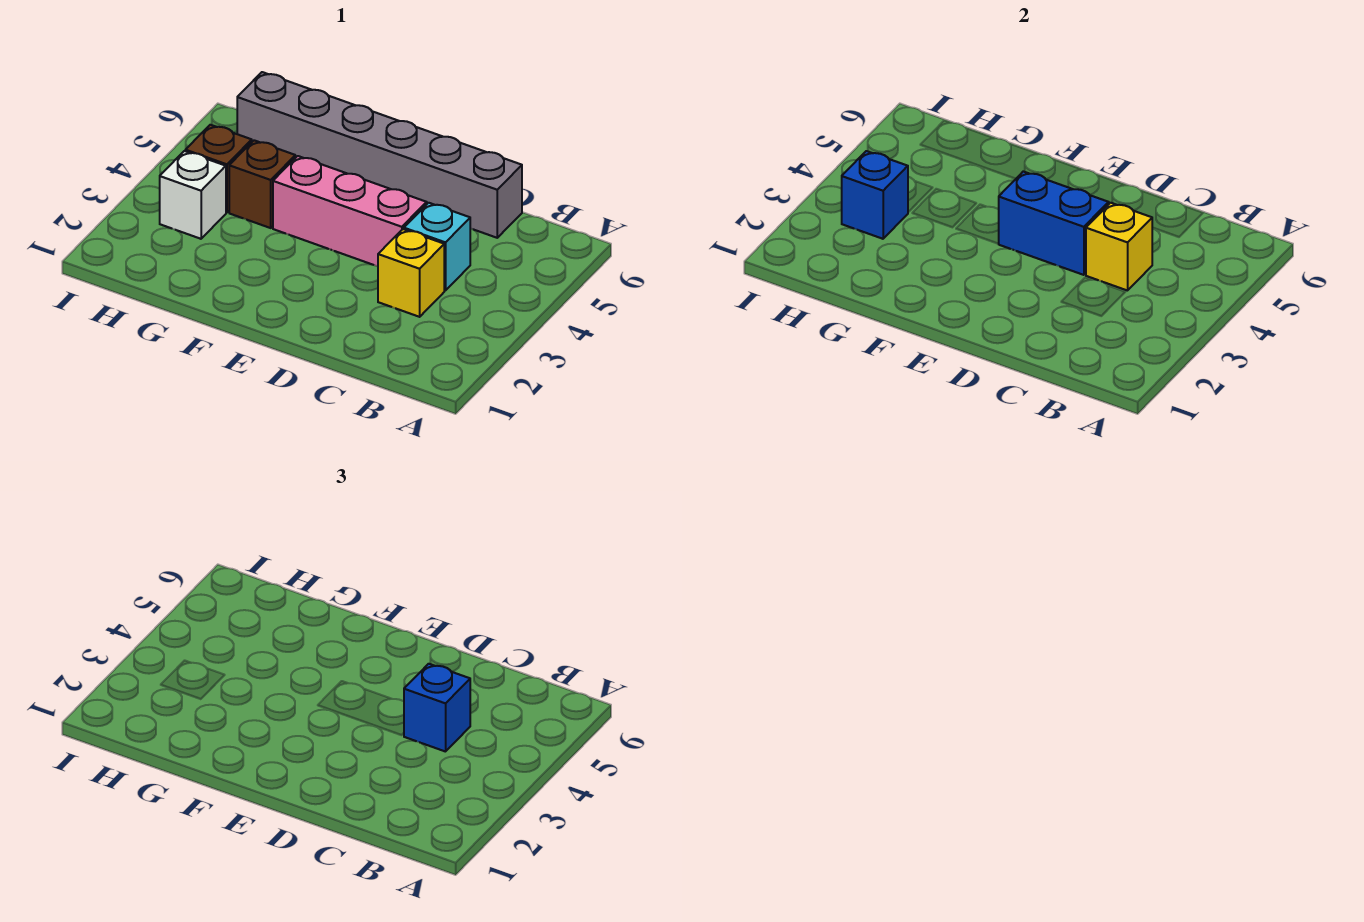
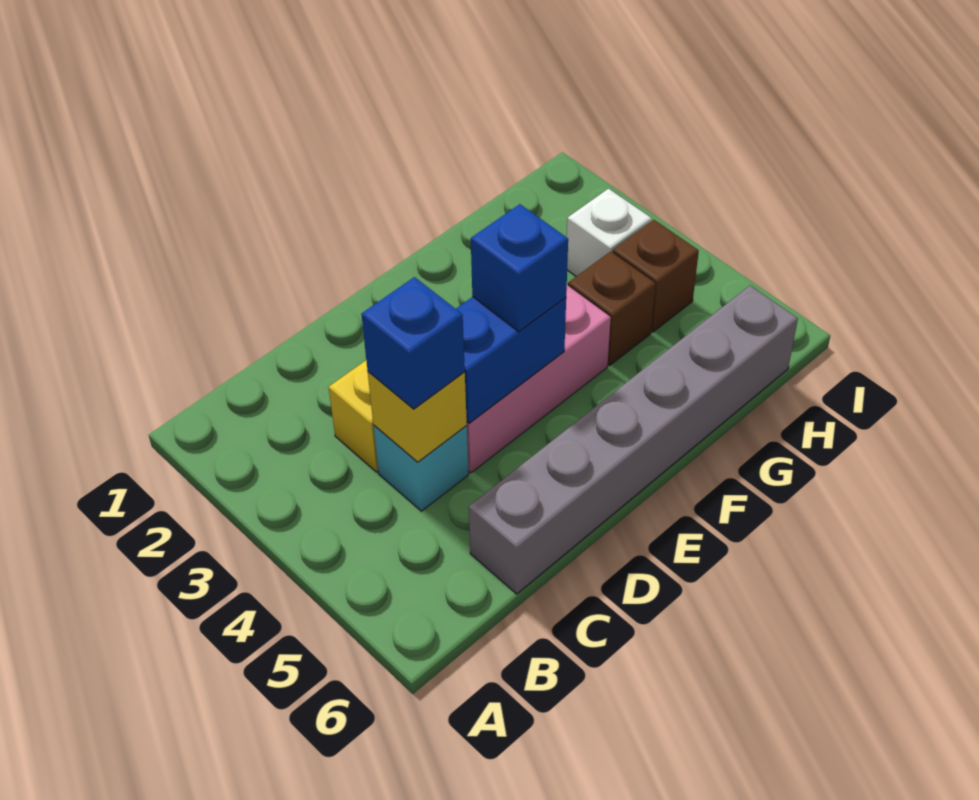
blue 1x1 brick [842,151,908,239] -> blue 1x1 brick moved to [471,204,568,332]

